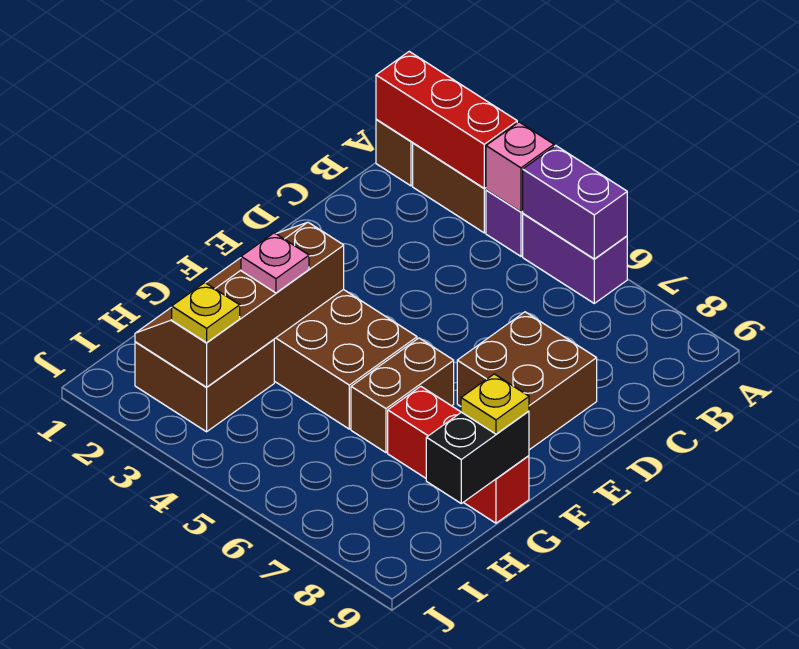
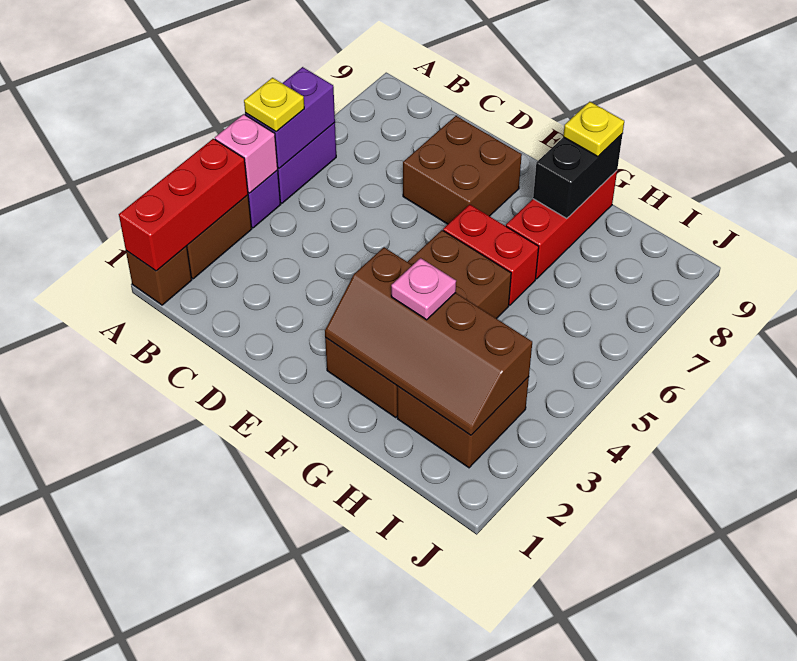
brown 1x2 brick [351,338,454,453] -> red 1x2 brick [443,205,539,305]
black 1x2 brick [426,411,529,503] -> black 1x2 brick turned to [533,134,622,218]
yellow 1x1 plate [172,283,240,343] -> yellow 1x1 plate moved to [244,78,304,132]

